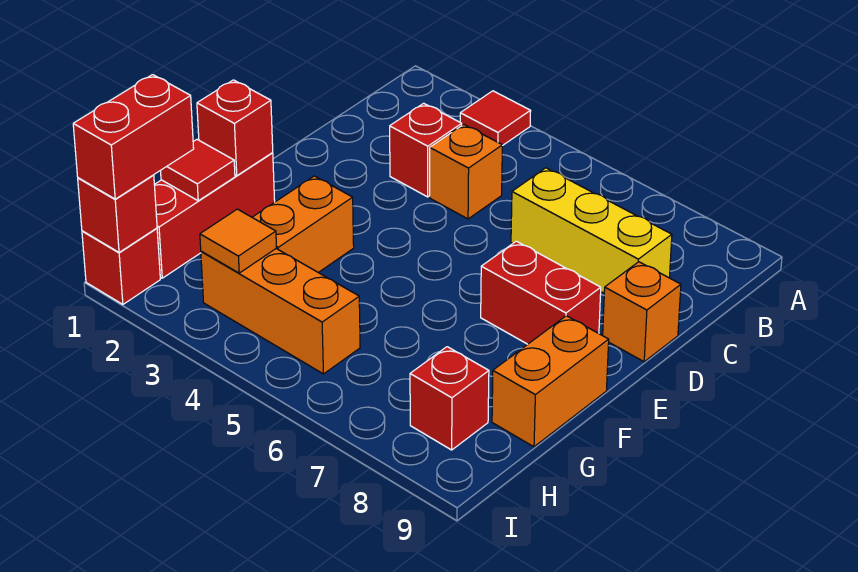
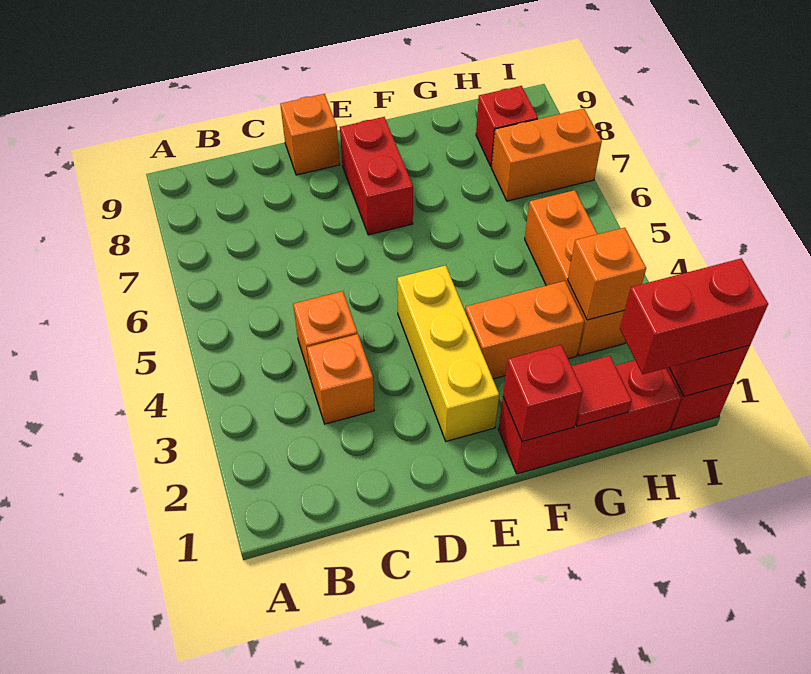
red 1x1 tile [460,91,531,146] -> none
red 1x1 brick [390,103,462,197] -> orange 1x1 brick [307,334,374,424]
yellow 1x3 brick [511,168,672,293] -> yellow 1x3 brick moved to [397,265,499,441]
orange 1x2 brick [492,316,609,447] -> orange 1x2 brick moved to [491,109,602,201]
orange 1x1 tile [200,209,276,273] -> orange 1x1 brick [568,228,646,320]

